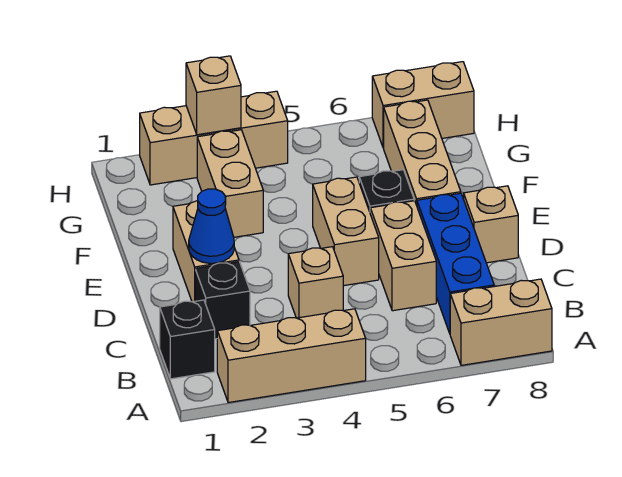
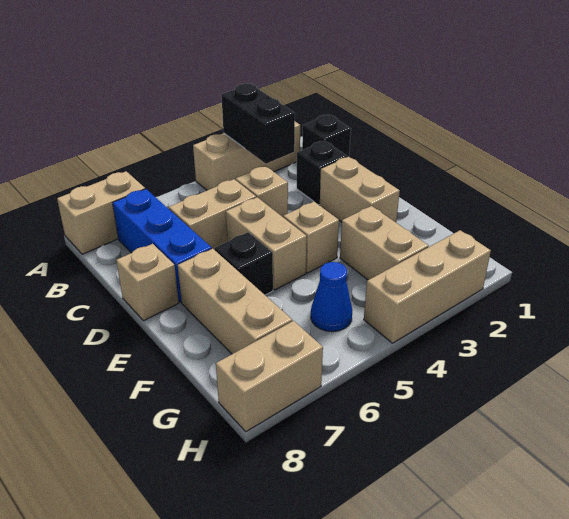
none -> black 1x2 brick [221,83,295,164]
tan 1x2 brick [370,201,436,311] -> tan 1x2 brick turned to [169,179,256,250]
blue 1x1 cone [189,189,234,263] -> blue 1x1 cone moved to [311,262,352,332]
tan 1x1 brick [186,56,241,135] -> tan 1x1 brick moved to [283,201,339,273]

